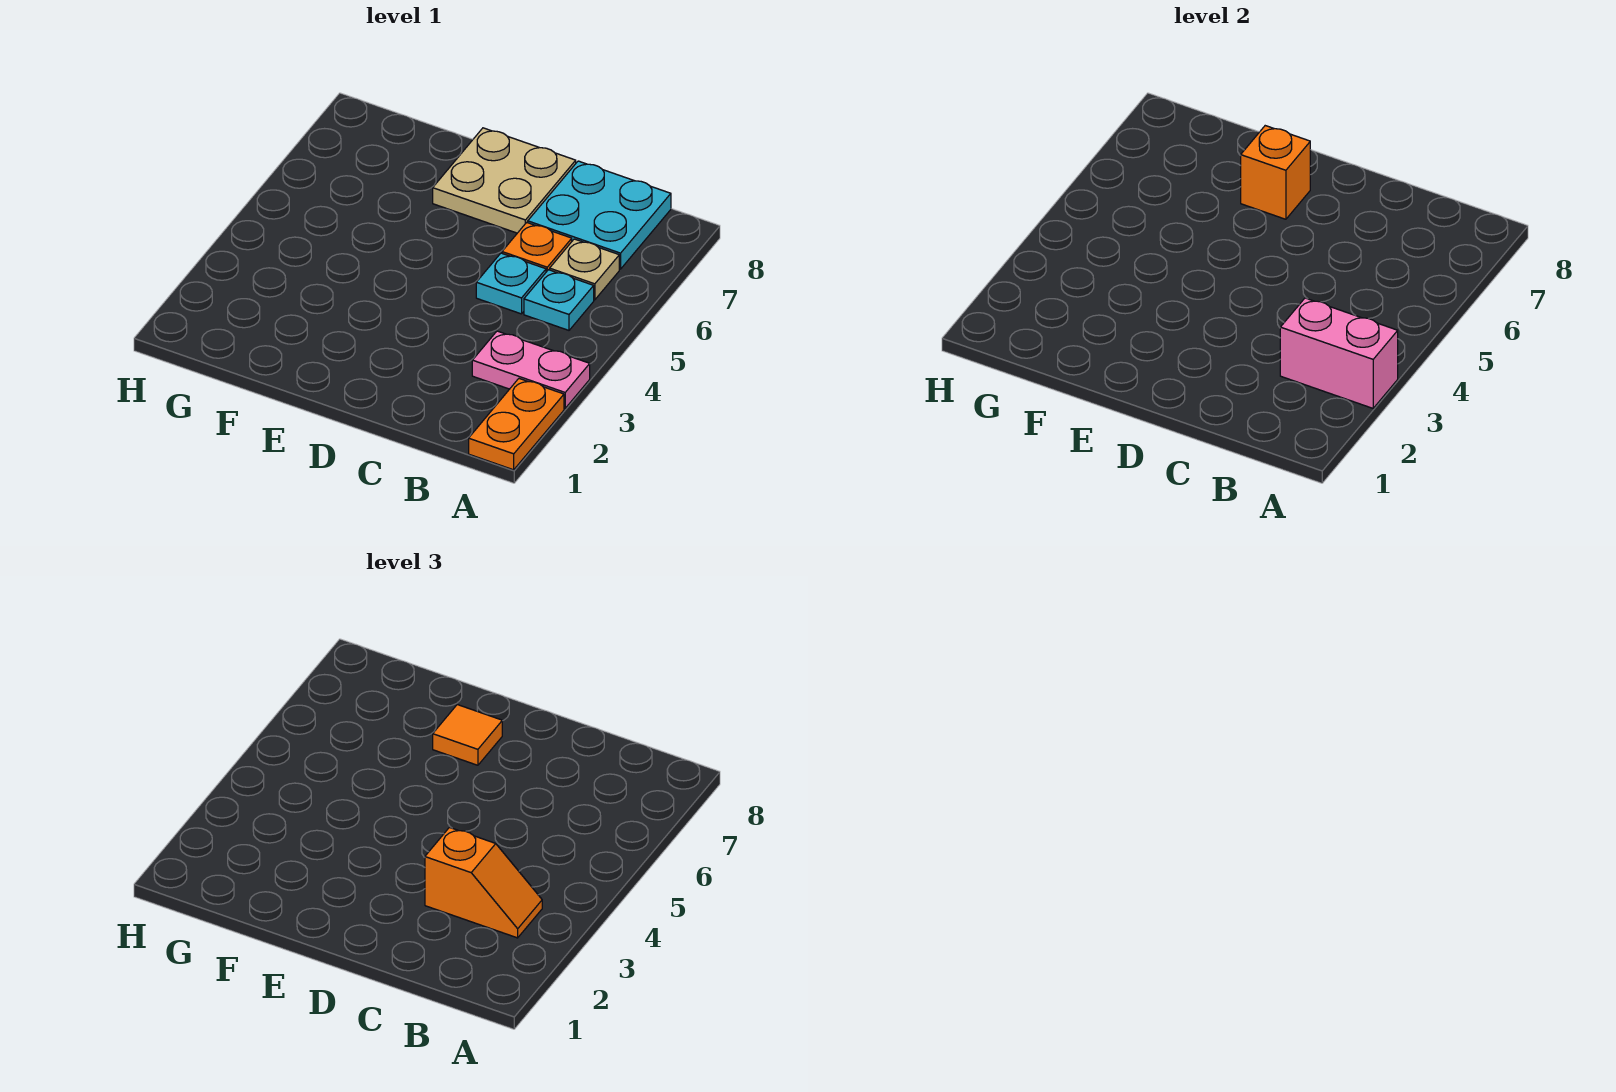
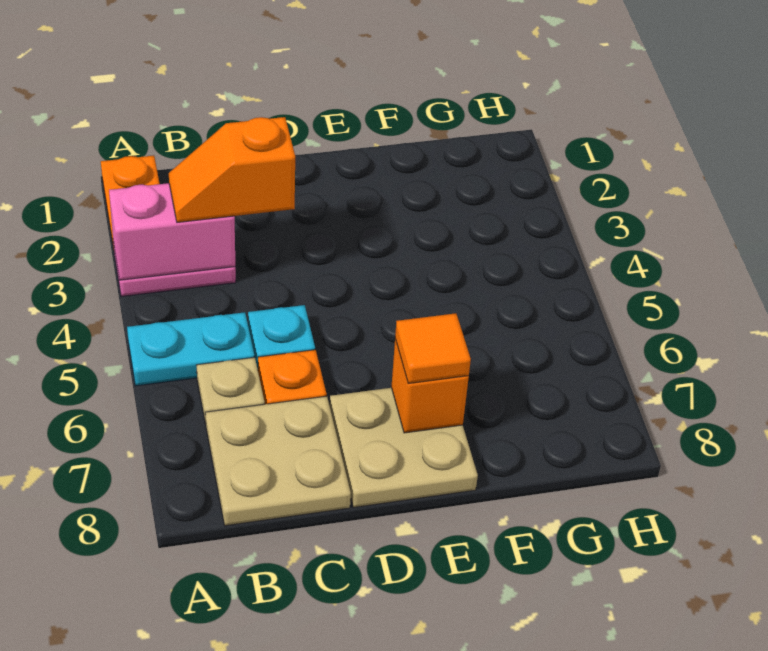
cyan 1x1 plate [524,270,594,330] -> cyan 1x2 plate [127,312,254,386]
cyan 2x2 plate [528,161,671,269] -> tan 2x2 plate [205,396,351,526]

